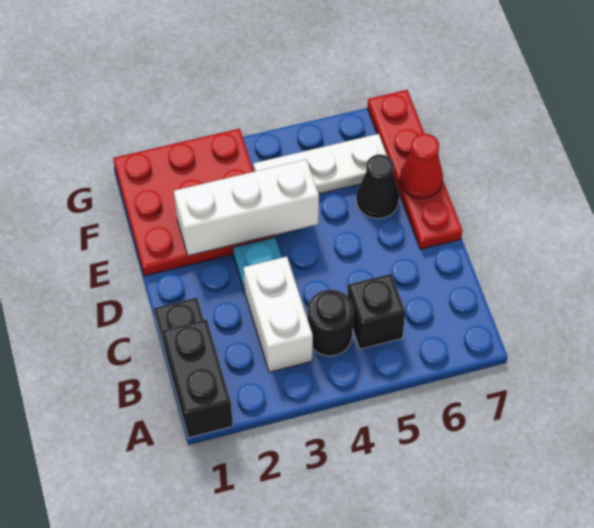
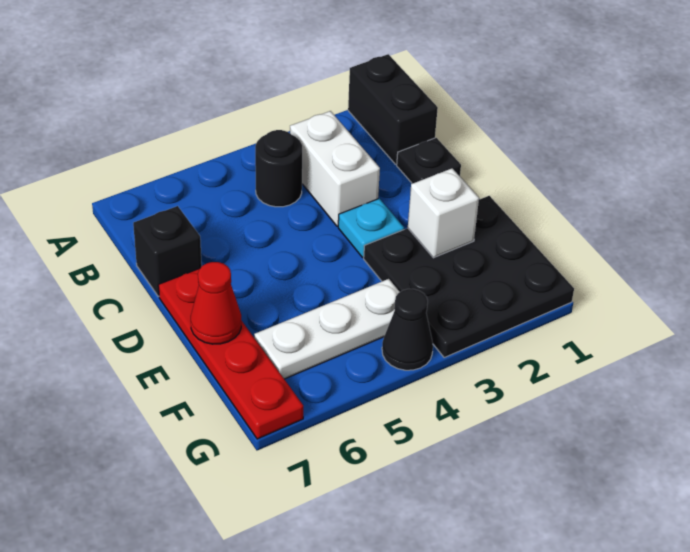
black 1x1 brick [348,274,405,349] -> black 1x1 brick moved to [133,206,202,296]
red 3x3 plate [113,129,274,276] -> black 3x3 plate [364,196,574,358]
white 1x3 brick [174,160,319,256] -> white 1x1 brick [408,168,479,258]
black 1x1 cone [356,154,399,219] -> black 1x1 cone moved to [382,289,433,370]

